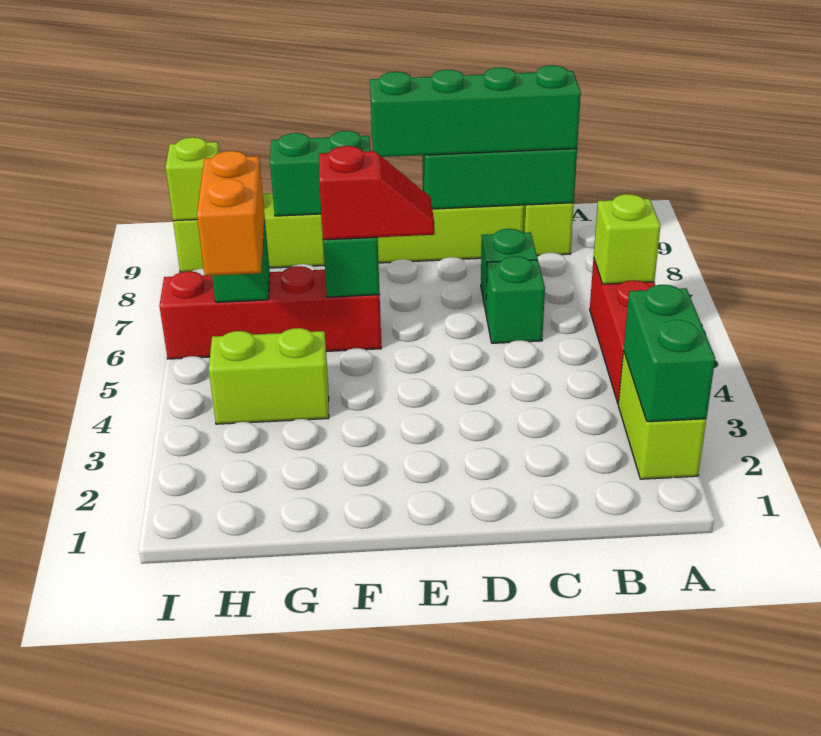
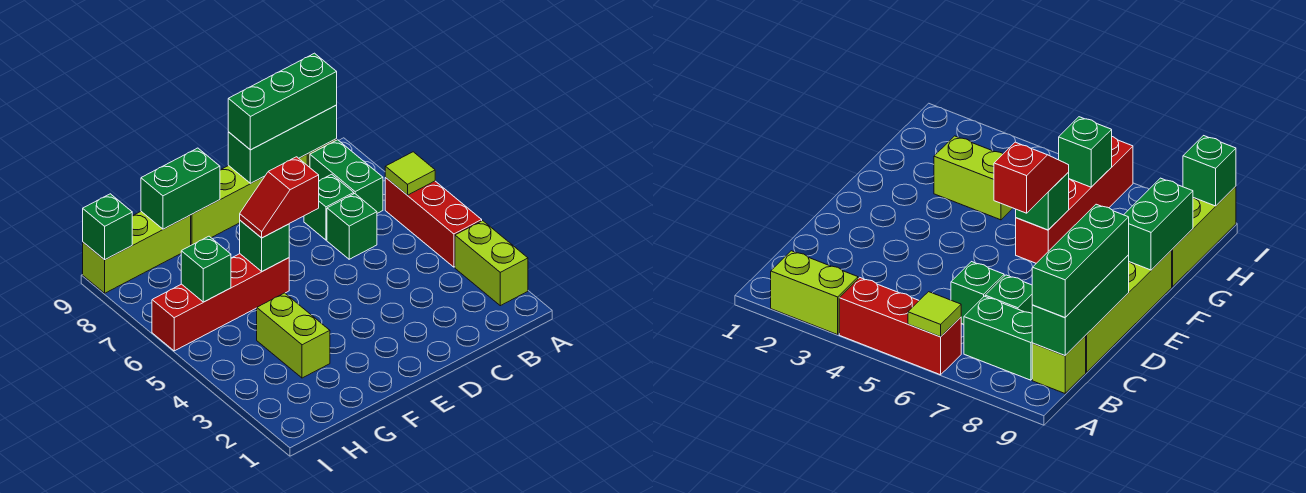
green 1x2 brick [624,285,715,422] -> green 1x2 brick moved to [310,140,383,213]
lime 1x1 brick [594,194,661,284] -> lime 1x1 tile [385,152,435,195]
green 1x4 brick [370,65,581,157] -> green 1x3 brick [228,53,337,150]
red 1x2 slope [319,146,435,240] -> red 1x2 slope turned to [240,157,319,238]
lime 1x2 brick [209,328,329,424] -> lime 1x2 brick turned to [257,293,330,378]
orange 1x2 brick [197,151,264,276] -> none
lime 1x1 brick [166,137,219,221] -> green 1x1 brick [83,194,132,260]

